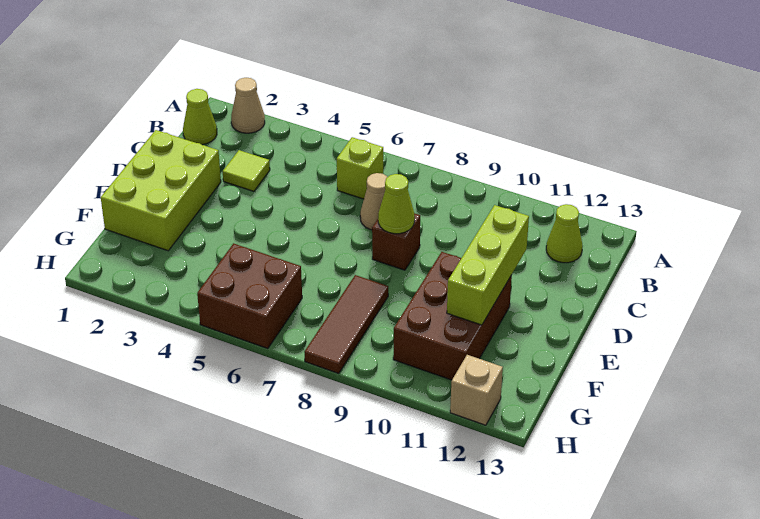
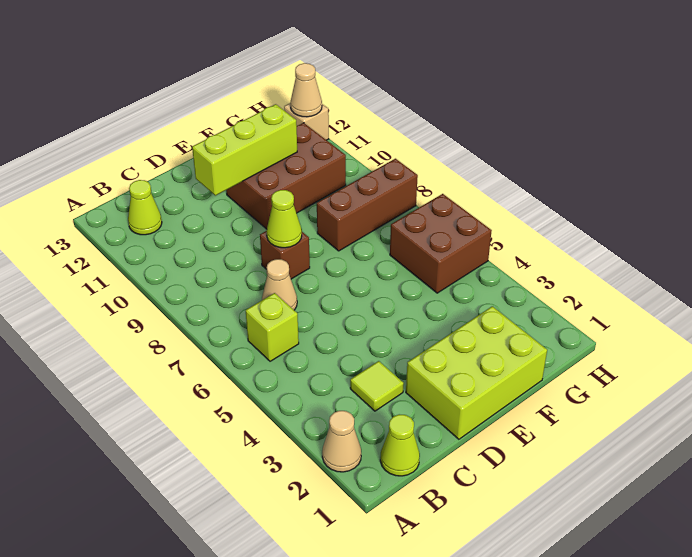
brown 1x3 tile [304,275,388,373] -> brown 1x3 brick [317,159,418,251]
none -> tan 1x1 cone [290,63,322,117]

